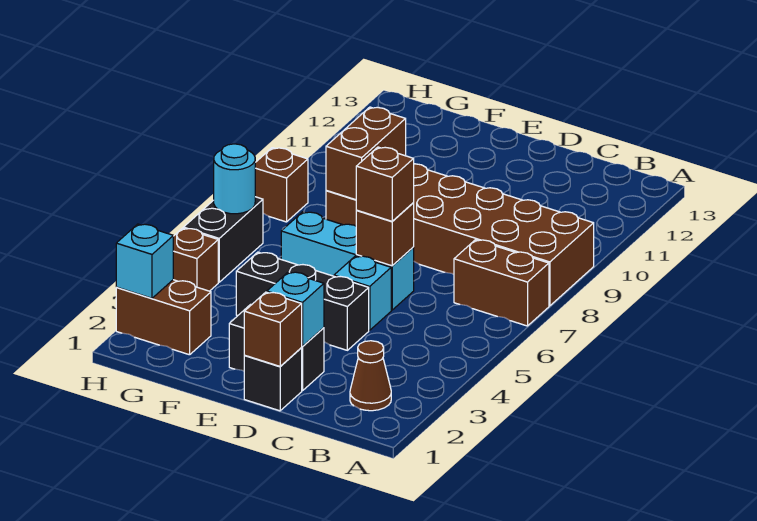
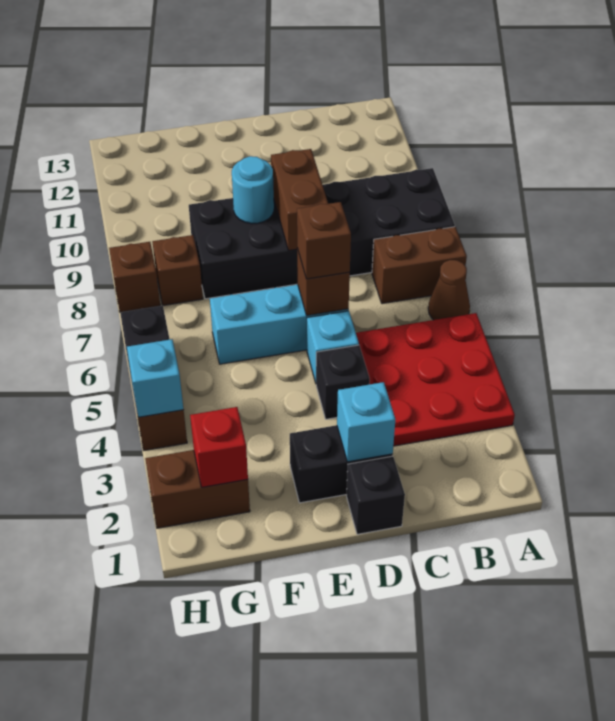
none -> red 3x3 plate [356,313,515,446]
brown 2x6 brick [326,164,594,306] -> black 2x6 brick [189,168,455,299]
brown 1x1 cone [350,341,391,411] -> brown 1x1 cone moved to [428,260,470,320]
brown 1x1 brick [244,292,302,366] -> brown 1x1 brick moved to [152,235,203,306]
black 1x3 brick [236,252,369,350] -> black 1x1 brick [316,345,370,419]
brown 1x2 brick [326,107,406,200] -> brown 1x2 brick moved to [271,149,328,251]
none -> red 1x1 brick [190,407,248,487]
cyan 1x1 brick [116,224,173,298] -> cyan 1x1 brick moved to [127,339,183,417]
cyan 1x1 round brick [214,144,255,214] -> cyan 1x1 round brick moved to [232,156,274,224]

